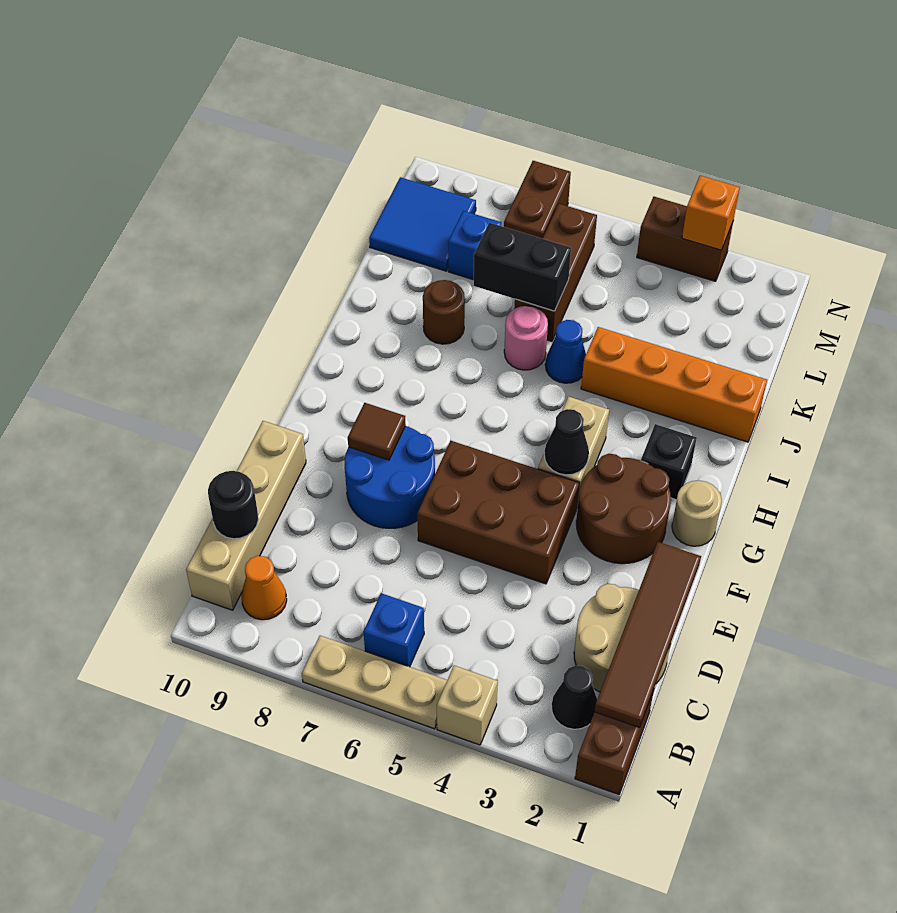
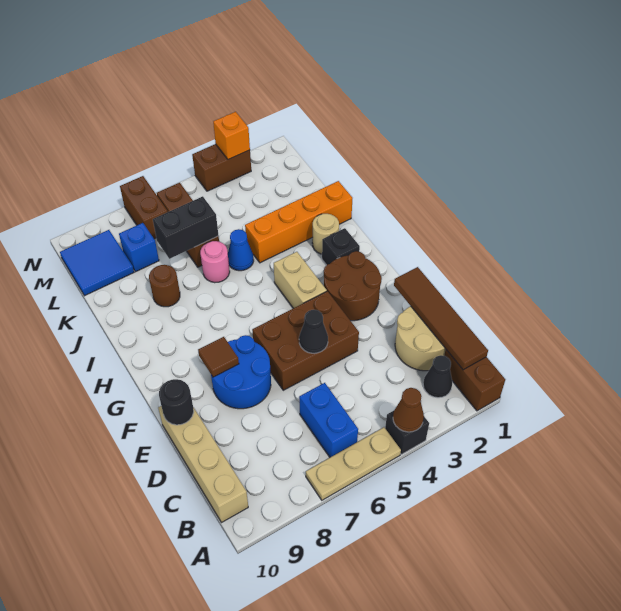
tan 1x1 brick [437,666,498,745] -> black 1x1 brick [385,411,429,454]
none -> brown 1x1 cone [393,388,424,432]
blue 1x1 brick [363,593,424,667] -> blue 1x2 brick [299,383,358,457]
orange 1x1 cone [241,556,287,620] -> none
black 1x1 round brick [208,471,258,539] -> black 1x1 round brick moved to [159,379,194,425]
tan 1x1 round brick [672,481,722,546] -> tan 1x1 round brick moved to [312,214,339,254]
black 1x1 cone [544,409,589,475] -> black 1x1 cone moved to [299,310,328,353]

